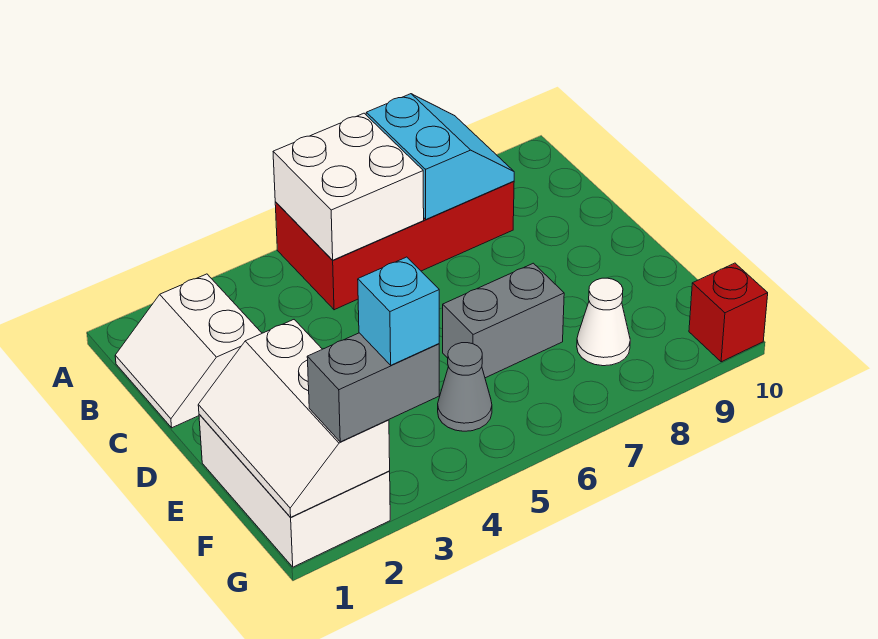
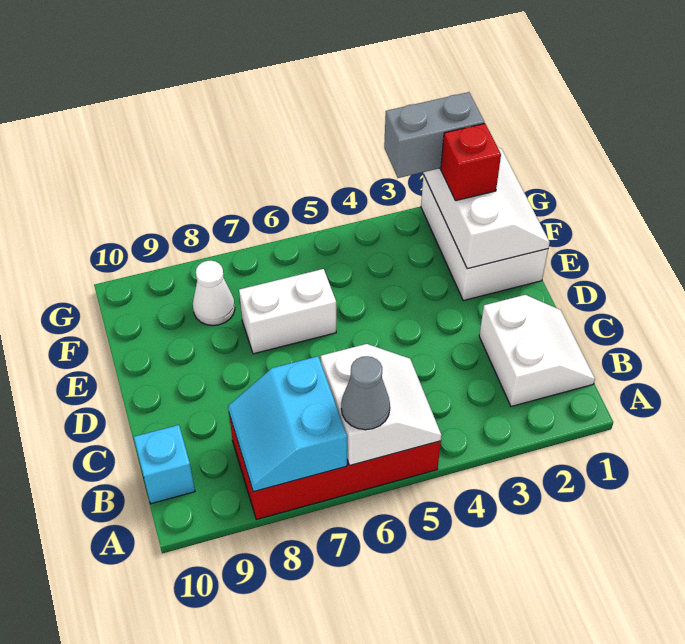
white 2x2 brick [273,113,424,260] -> white 2x2 slope [321,344,442,465]
grey 1x2 brick [443,263,564,378] -> white 1x2 brick [239,269,336,354]
grey 1x1 cone [438,343,492,431] -> grey 1x1 cone moved to [341,356,390,430]
cyan 1x1 brick [358,257,439,365] -> cyan 1x1 brick moved to [134,425,195,504]
red 1x1 brick [689,263,768,362] -> red 1x1 brick moved to [441,123,501,201]

